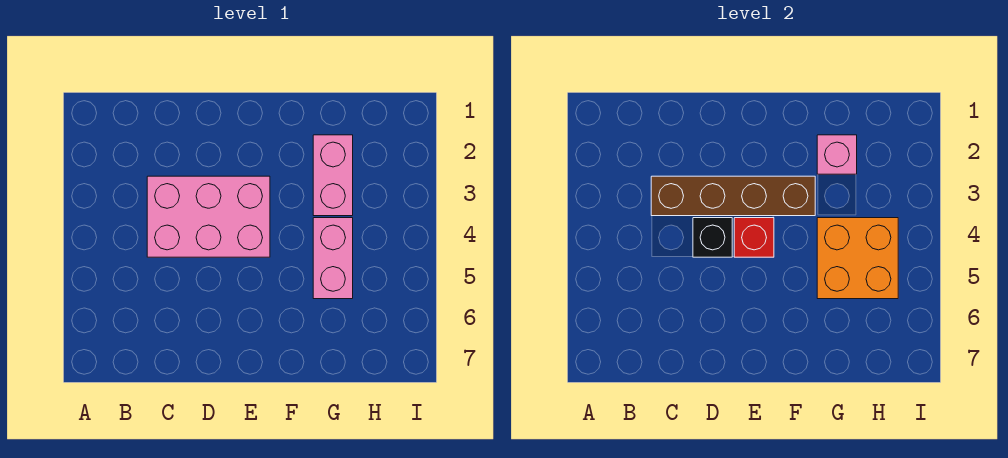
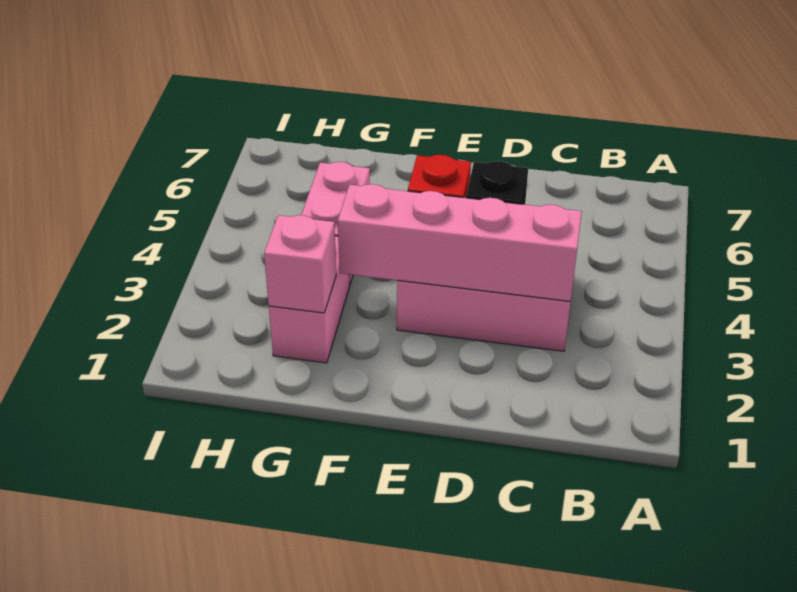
brown 1x4 brick [651,176,815,216] -> pink 1x4 brick [338,184,582,302]
orange 2x2 brick [817,218,898,299] -> none

